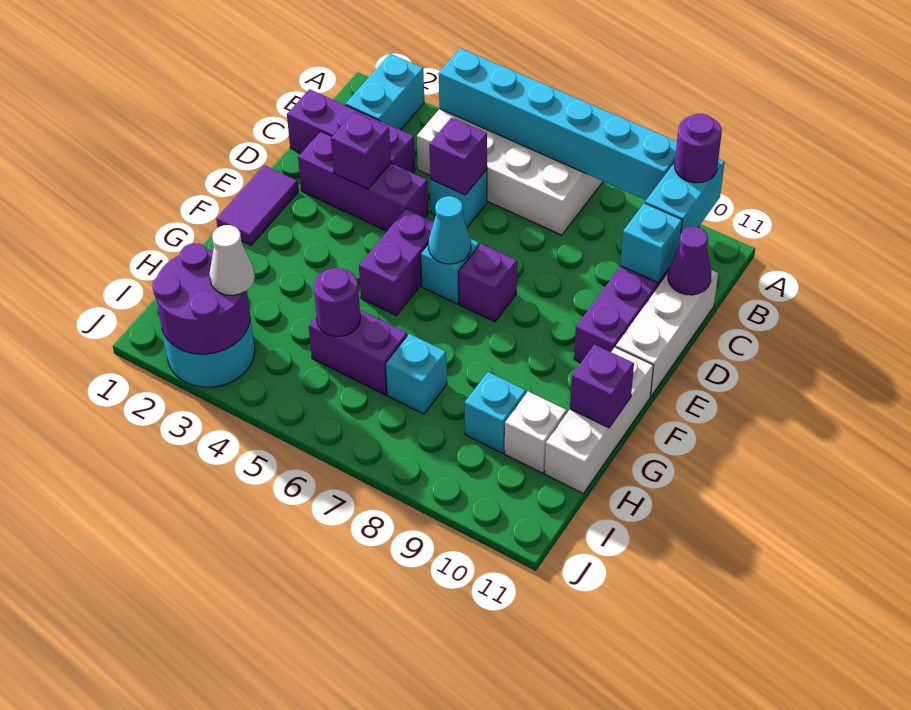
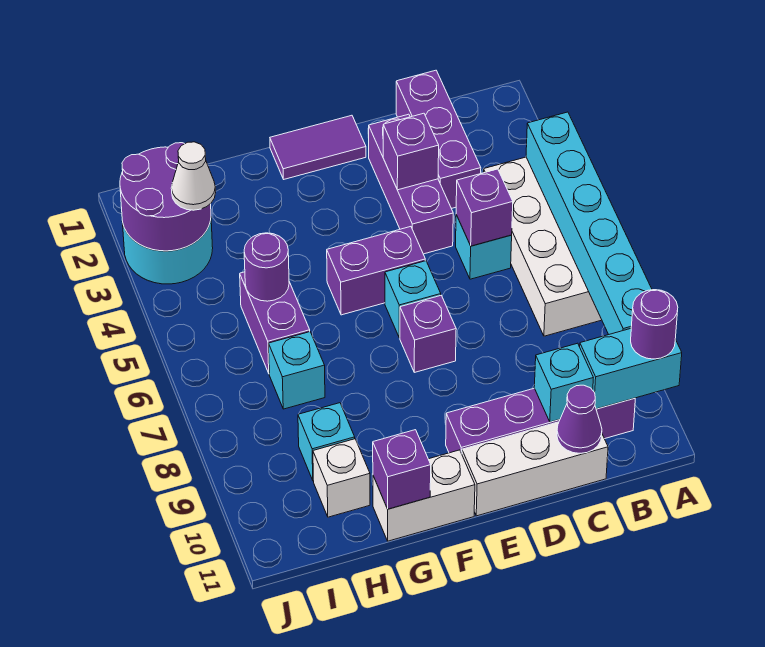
cyan 1x2 brick [345,54,424,130] -> none
cyan 1x1 cone [429,196,471,264] -> none
white 1x3 brick [545,347,653,493] -> white 1x2 brick [373,450,475,541]

